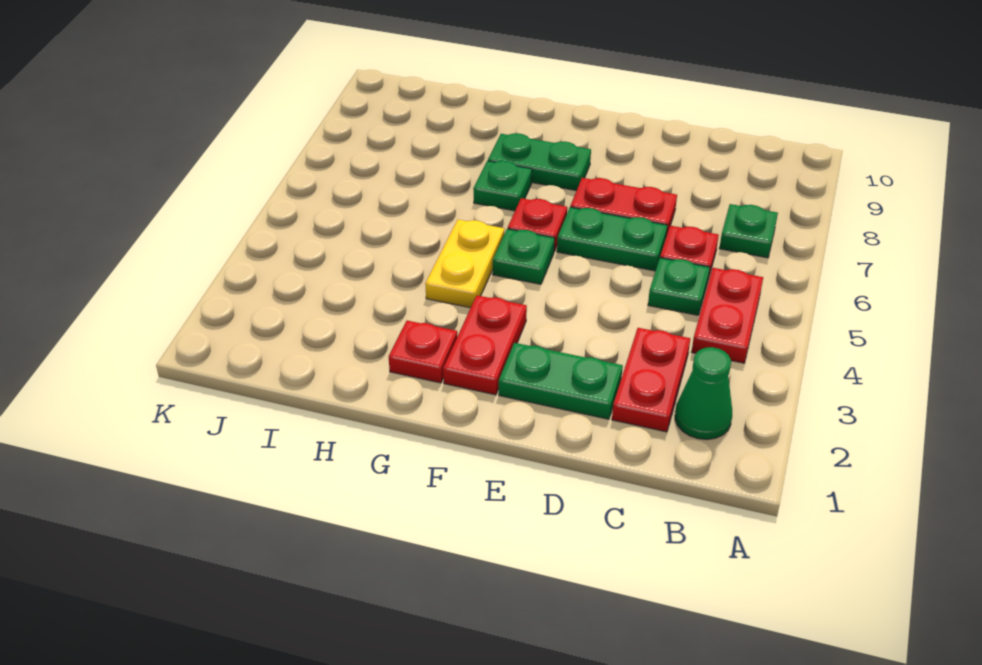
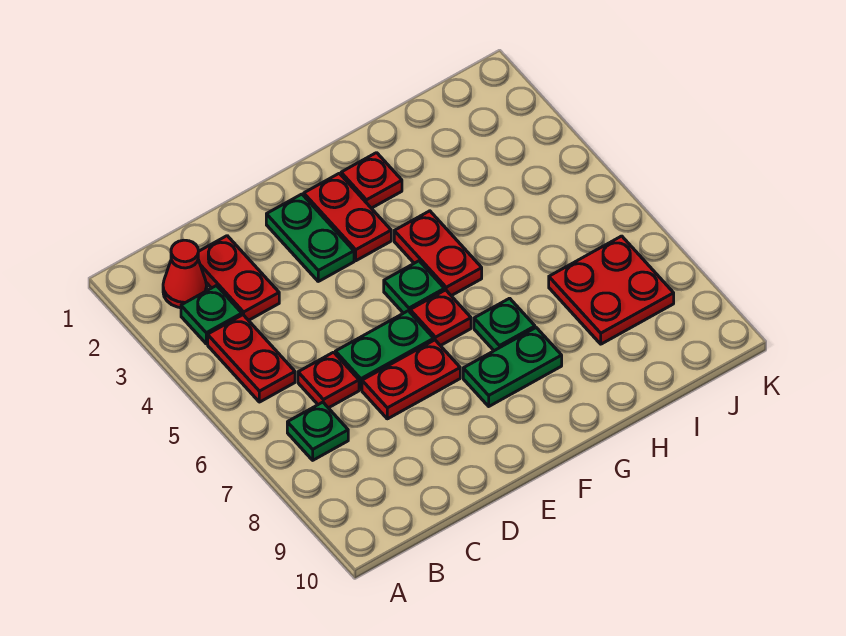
green 1x1 cone [675,347,732,440] -> red 1x1 cone [163,240,207,308]
green 1x1 plate [648,258,710,315] -> green 1x1 plate moved to [181,286,242,344]
green 1x2 plate [499,343,623,419] -> green 1x2 plate turned to [266,194,354,281]
yellow 1x2 plate [425,220,504,308] -> red 1x2 plate [394,211,482,296]
none -> red 2x2 plate [549,236,674,344]

